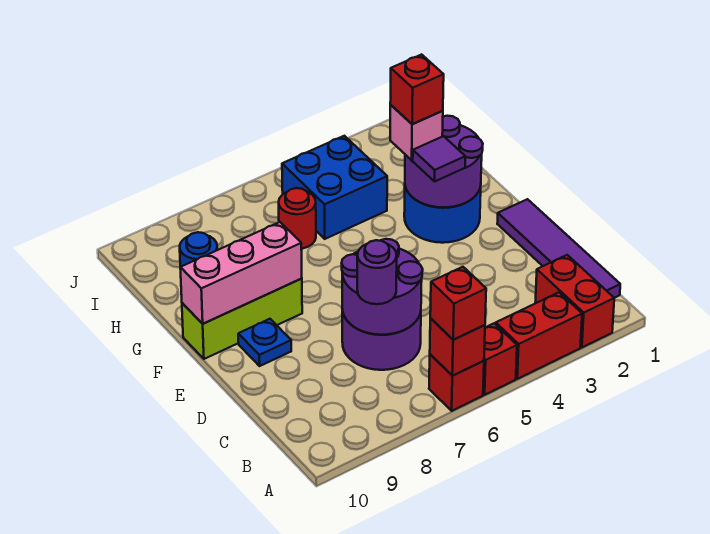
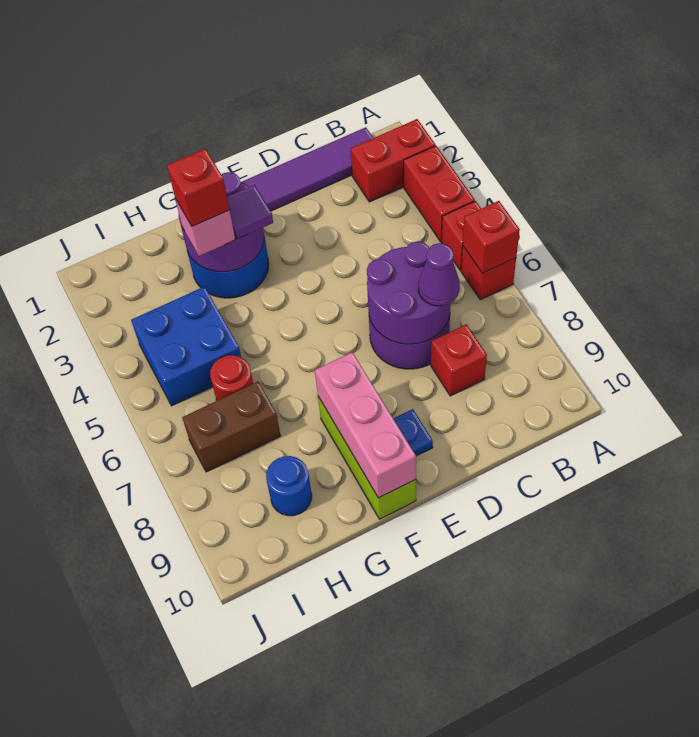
red 1x1 brick [430,267,486,340] -> red 1x1 brick moved to [431,324,487,396]
purple 1x1 round brick [357,240,397,304] -> purple 1x1 cone [418,243,460,306]
none -> brown 1x2 brick [182,382,280,472]

